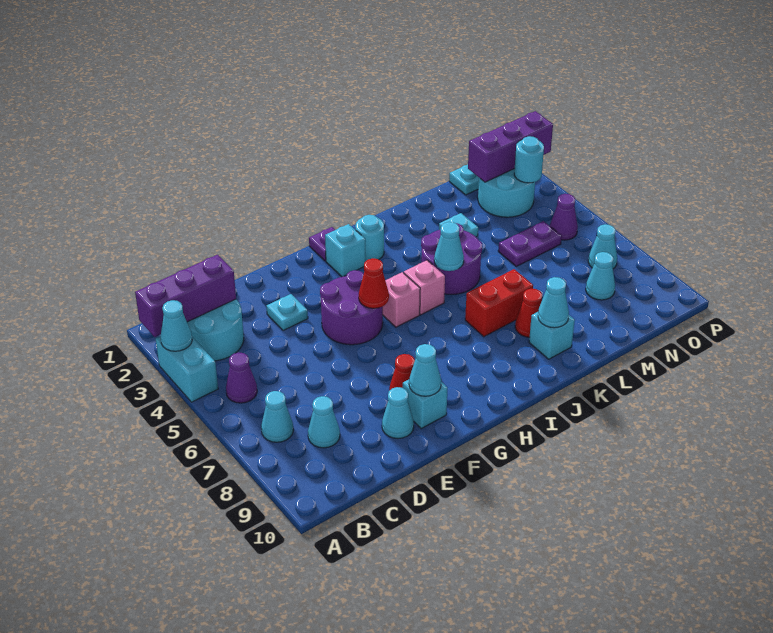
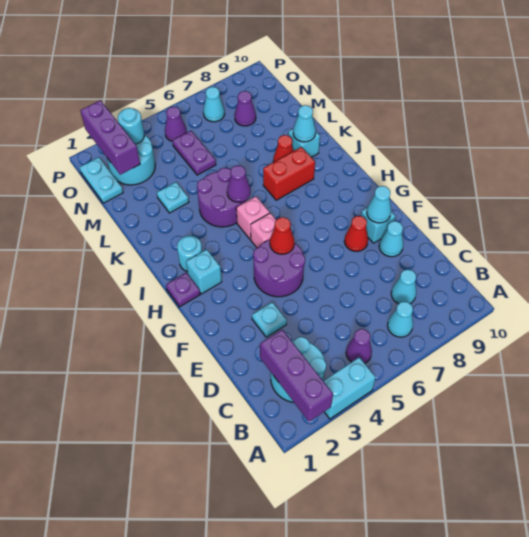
cyan 1x1 cone [161,300,192,351] -> none
cyan 1x1 cone [434,222,464,271] -> purple 1x1 cone [227,165,251,202]
red 1x2 brick [465,269,533,337] -> red 1x2 brick turned to [263,147,315,200]
cyan 1x1 cone [586,252,615,300] -> purple 1x1 cone [234,91,256,126]

